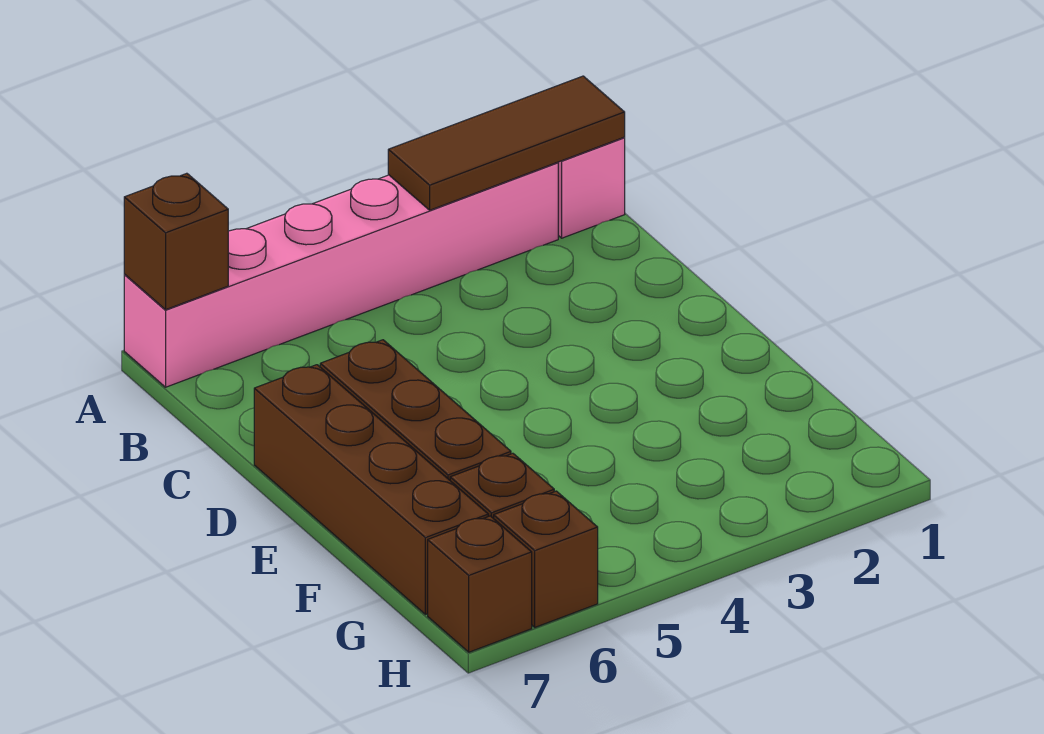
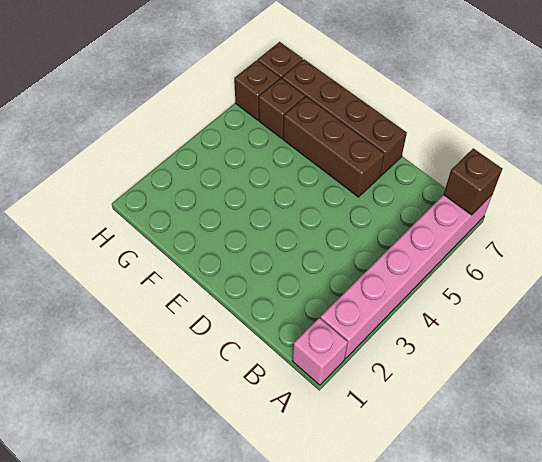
brown 1x3 tile [388,76,625,210] -> none

